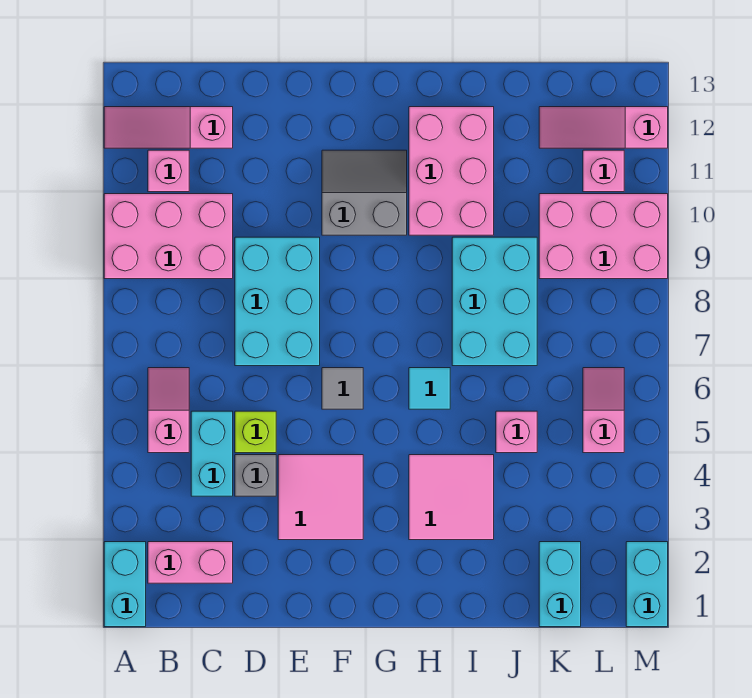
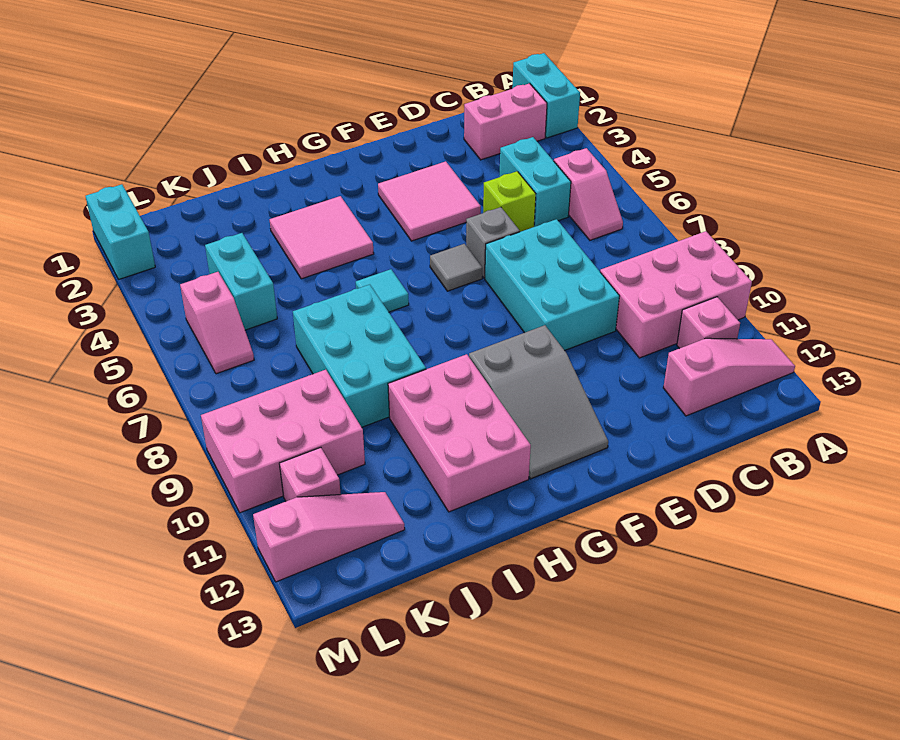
grey 1x1 brick [235,455,276,496] -> grey 1x1 brick moved to [466,207,520,278]
grey 2x2 slope [322,150,407,235] -> grey 2x3 slope [469,325,608,479]
pink 1x1 brick [496,411,537,453] -> none
cyan 1x2 brick [539,542,581,627] -> cyan 1x2 brick moved to [205,233,277,330]

